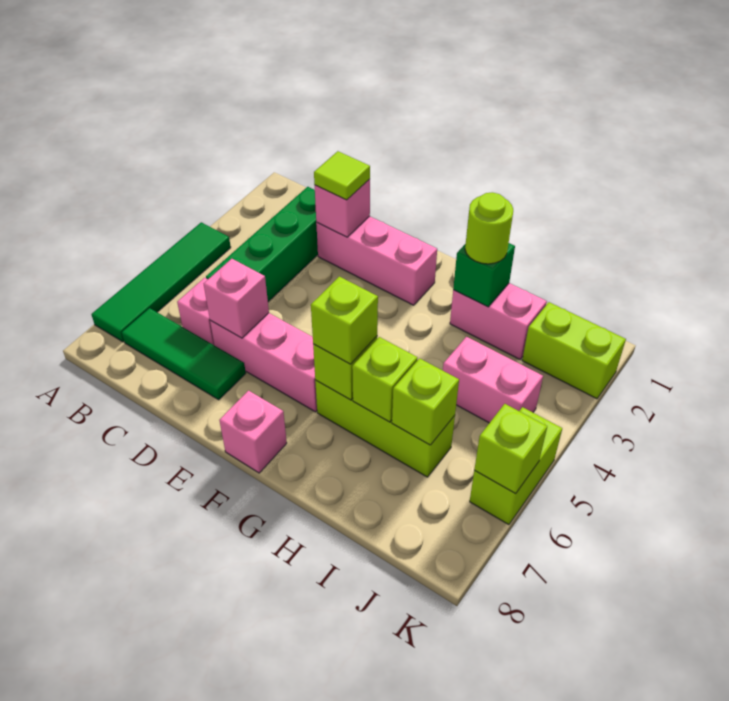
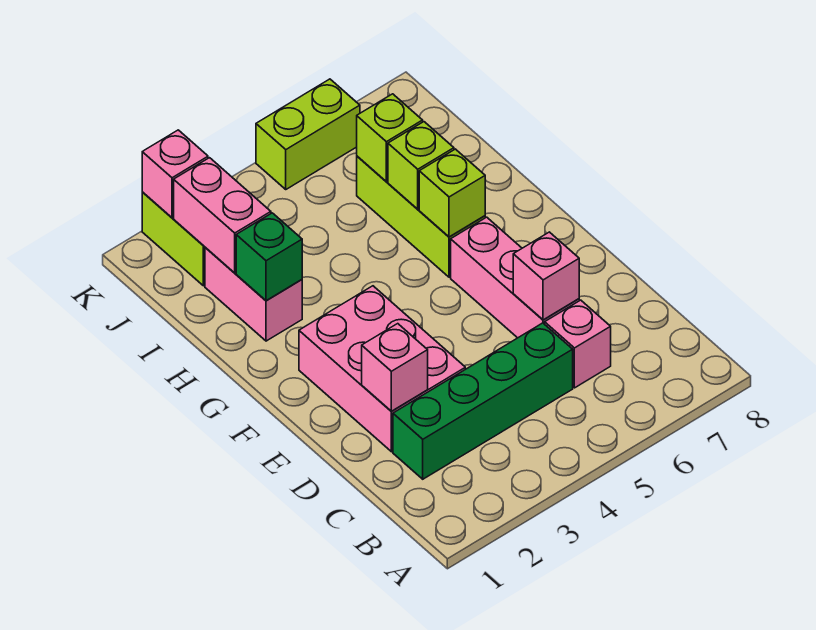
green 1x4 tile [92,222,231,342] -> none
green 1x3 tile [122,308,246,400] -> none
pink 1x3 brick [316,216,437,305] -> pink 2x3 brick [299,286,465,452]
lime 1x1 tile [314,151,370,200] -> none
pink 1x1 brick [219,391,287,473] -> pink 1x1 brick moved to [142,130,208,218]
lime 1x1 brick [311,276,378,364] -> none
lime 1x1 round brick [465,192,513,264] -> none
pink 1x2 brick [443,337,543,423] -> pink 1x2 brick moved to [174,158,271,273]
lime 1x1 brick [474,404,547,494] -> none

